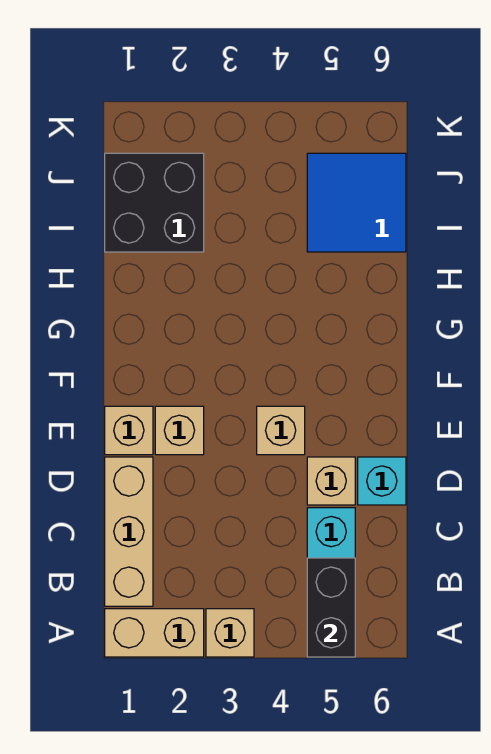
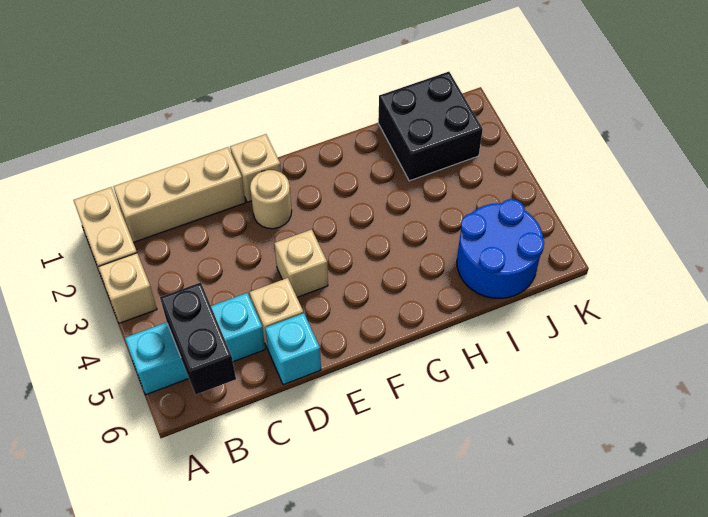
black 1x2 brick [307,558,355,657] -> black 1x2 brick turned to [160,282,236,395]
tan 1x1 brick [155,406,204,455] -> tan 1x1 round brick [250,170,292,229]
blue 2x2 tile [307,153,406,252] -> blue 2x2 round brick [457,199,544,298]

